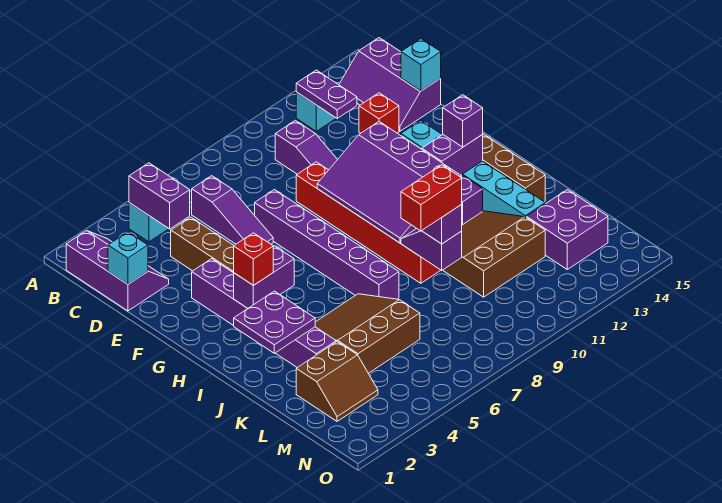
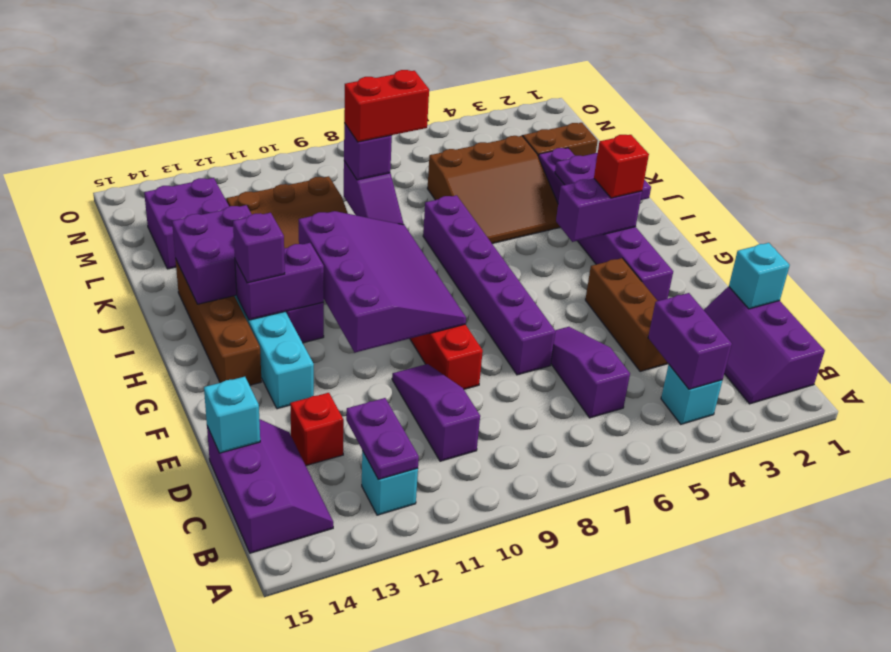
none -> purple 2x2 brick [172,205,252,304]

